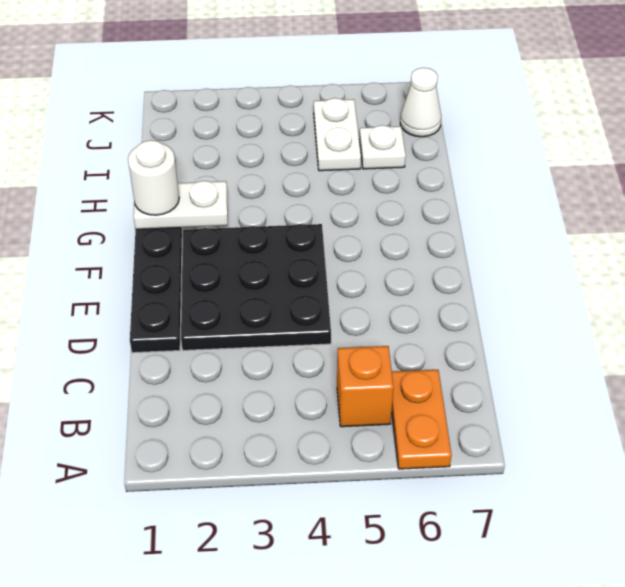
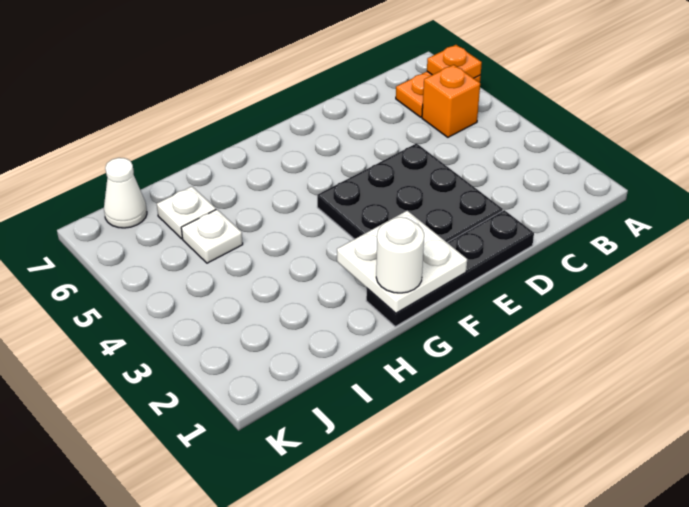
none -> orange 1x1 plate [427,45,482,78]
white 1x2 plate [133,181,228,229] -> white 2x2 plate [337,211,467,313]
white 1x2 plate [314,98,361,171] -> white 1x1 plate [181,209,243,263]

